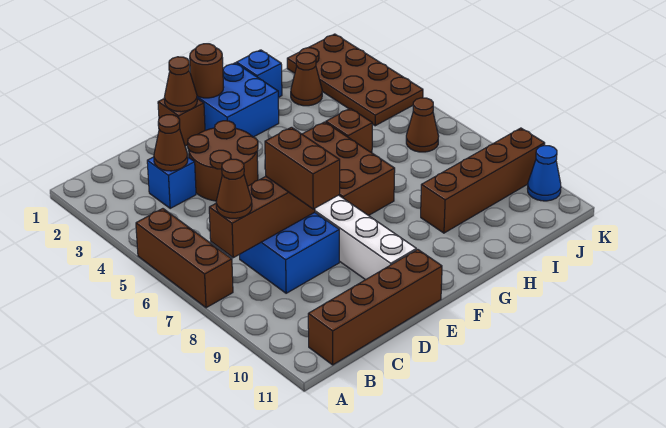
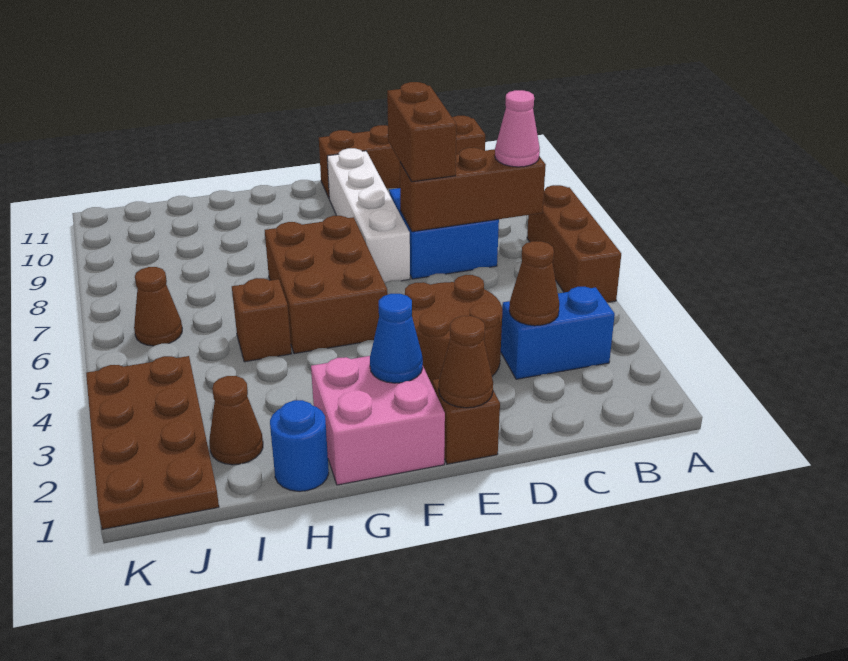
brown 1x1 cone [216,159,252,218] -> pink 1x1 cone [495,90,540,167]
blue 1x1 brick [147,157,196,208] -> blue 1x2 brick [501,287,615,379]
blue 2x2 brick [197,63,279,137] -> pink 2x2 brick [311,356,445,485]
brown 1x1 round brick [190,44,224,98] -> none
blue 1x1 brick [236,50,282,98] -> blue 1x1 round brick [270,400,329,491]
brown 1x4 brick [421,128,545,233] -> none
blue 1x1 cone [528,146,561,201] -> blue 1x1 cone moved to [370,294,423,383]

